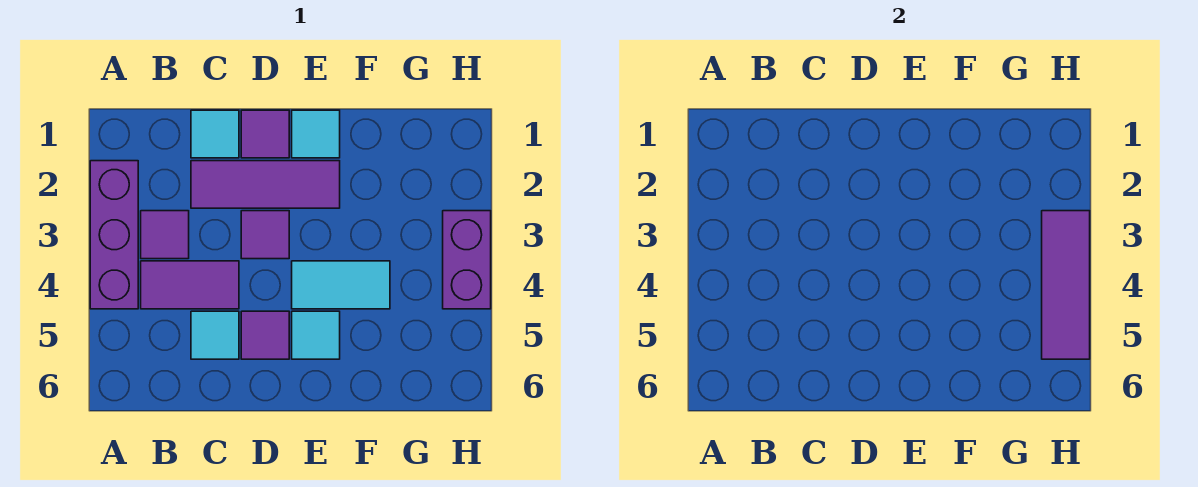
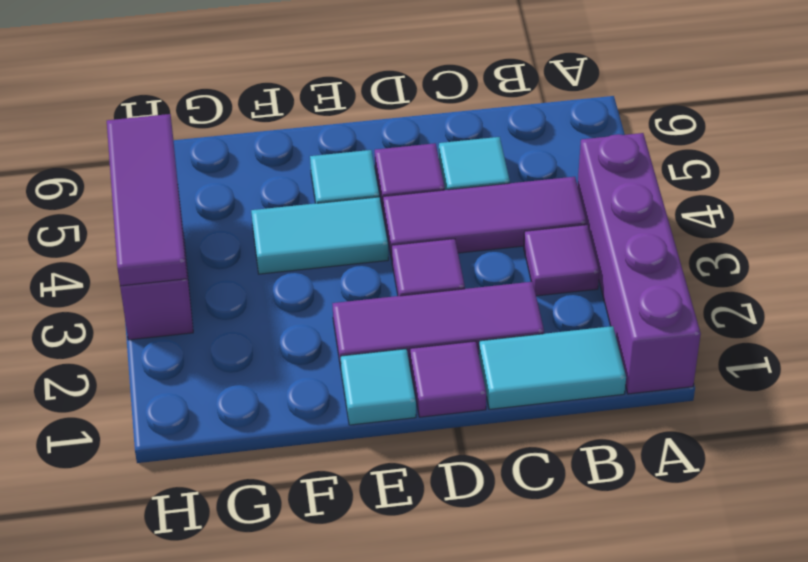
purple 1x3 brick [90,161,138,309] -> purple 1x4 brick [578,133,701,394]
purple 1x2 tile [141,261,239,309] -> purple 1x3 tile [383,177,587,260]
cyan 1x1 tile [191,110,239,158] -> cyan 1x2 tile [479,326,626,409]

